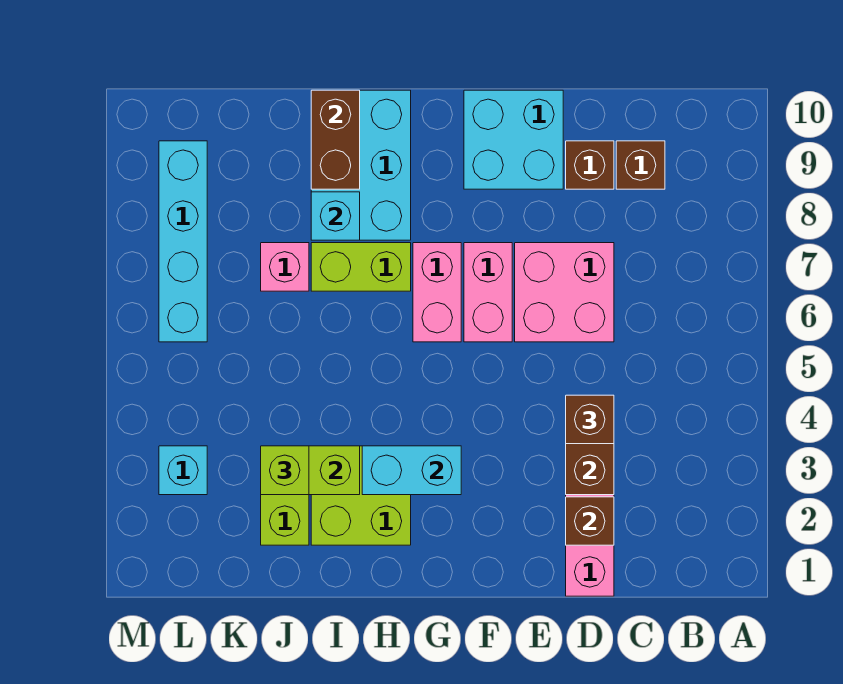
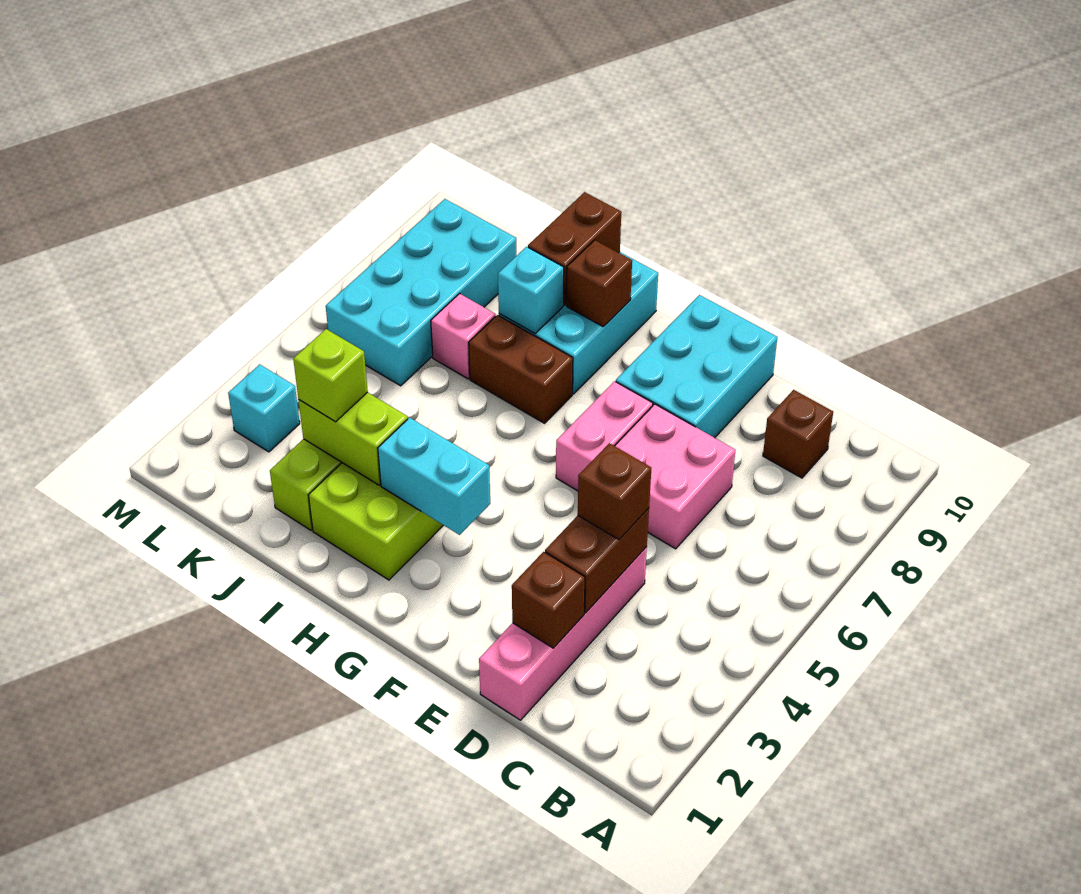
brown 1x1 brick [566,141,614,189] -> brown 1x1 brick moved to [566,240,632,326]
cyan 2x2 brick [464,90,563,189] -> cyan 2x3 brick [616,295,777,438]
pink 1x2 brick [413,243,461,342] -> none
lime 1x2 brick [311,243,411,291] -> brown 1x2 brick [469,315,573,423]
cyan 1x4 brick [159,141,207,342] -> cyan 2x4 brick [326,199,517,386]

